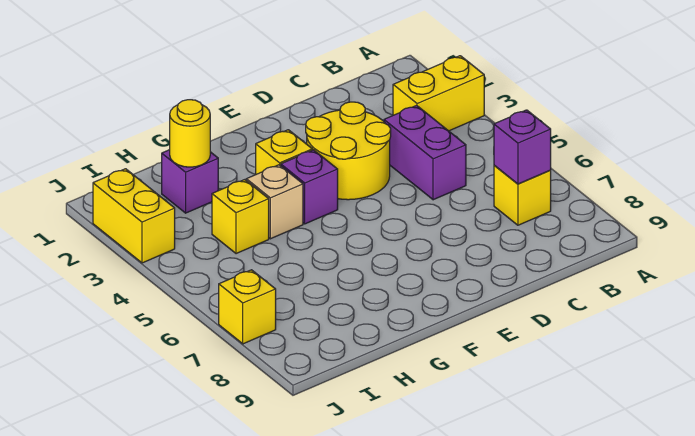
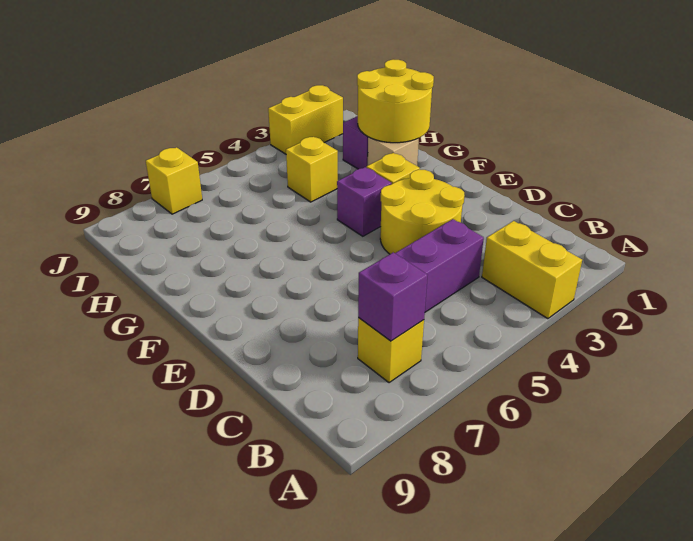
tan 1x1 brick [246,165,303,239] -> tan 1x1 brick moved to [368,137,419,166]
yellow 1x1 round brick [170,100,210,167] -> yellow 2x2 round brick [357,59,434,143]

